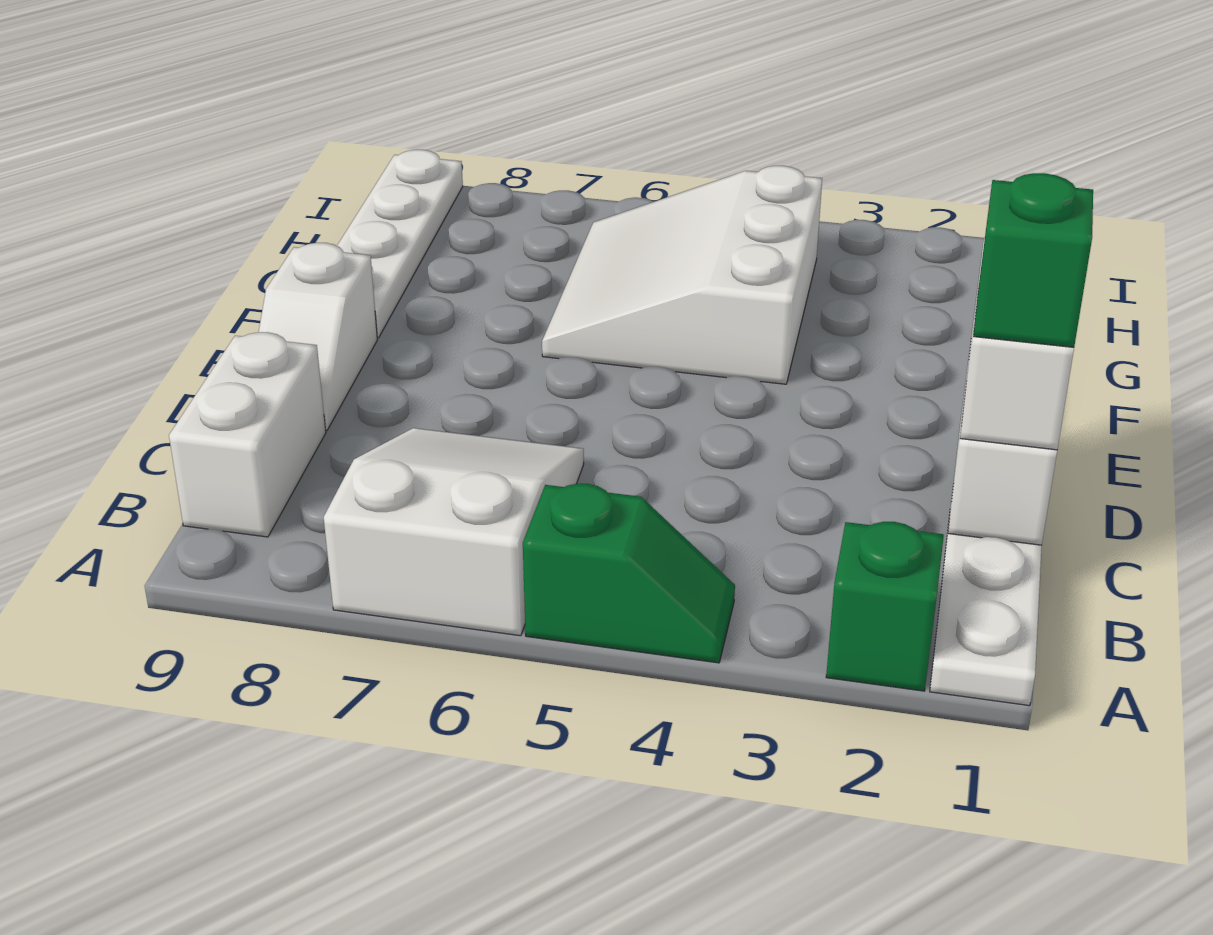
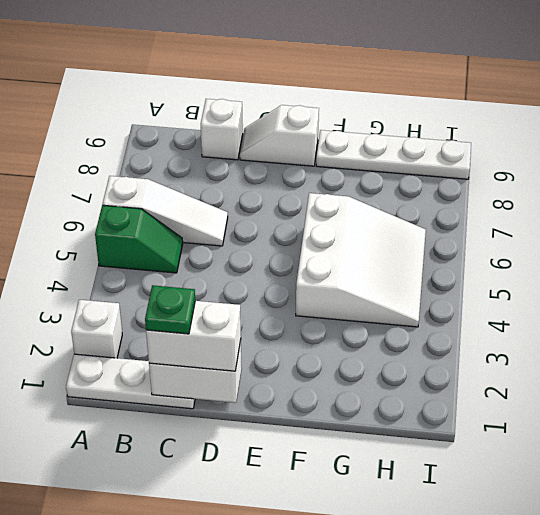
green 1x1 brick [826,522,944,691] -> white 1x1 brick [71,300,122,358]
green 1x2 slope [523,484,735,663] -> green 1x2 slope turned to [95,205,183,273]
white 2x3 slope [324,428,584,636] -> white 1x3 slope [102,176,228,246]
white 1x2 brick [169,332,326,537] -> white 1x1 brick [201,99,243,160]
green 1x1 brick [973,173,1093,347] -> green 1x1 plate [145,285,196,334]
white 3x3 slope [542,166,822,384] -> white 3x3 slope turned to [296,193,426,327]

